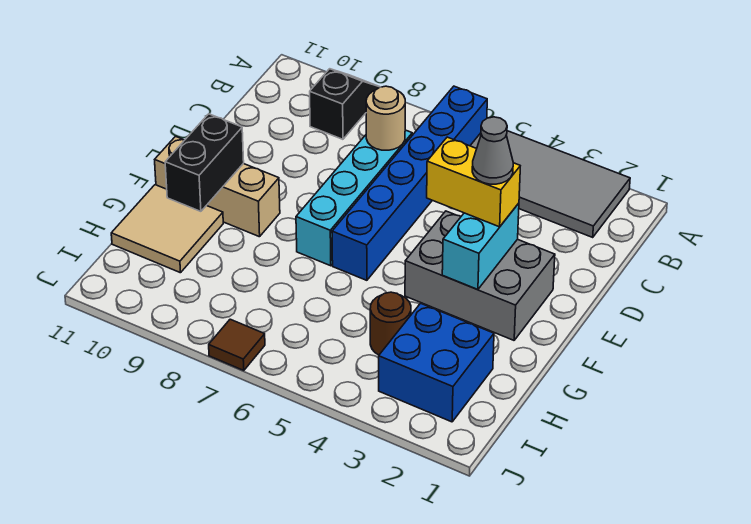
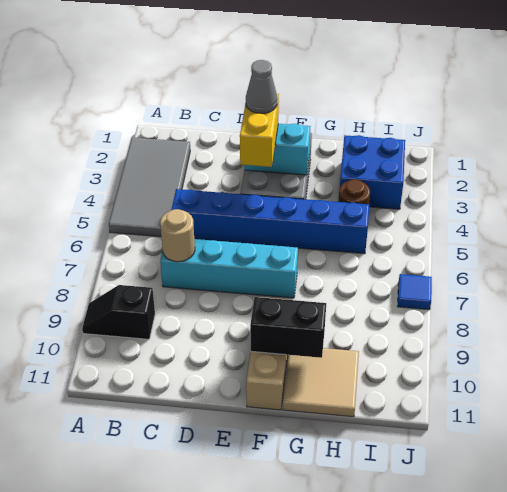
blue 1x6 brick [332,86,487,280] -> blue 1x6 brick moved to [171,189,369,254]
brown 1x1 tile [209,319,265,371] -> blue 1x1 tile [397,274,432,310]

